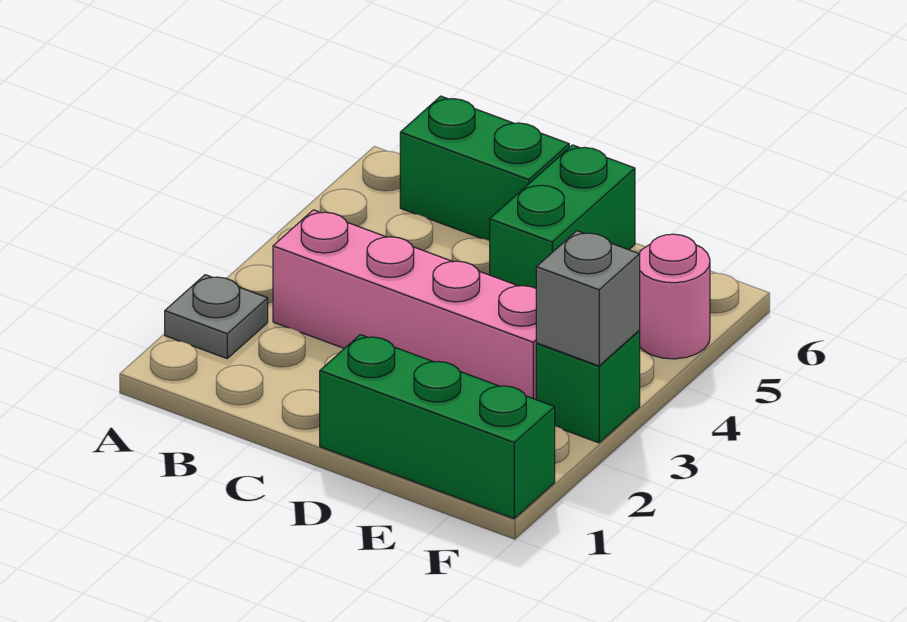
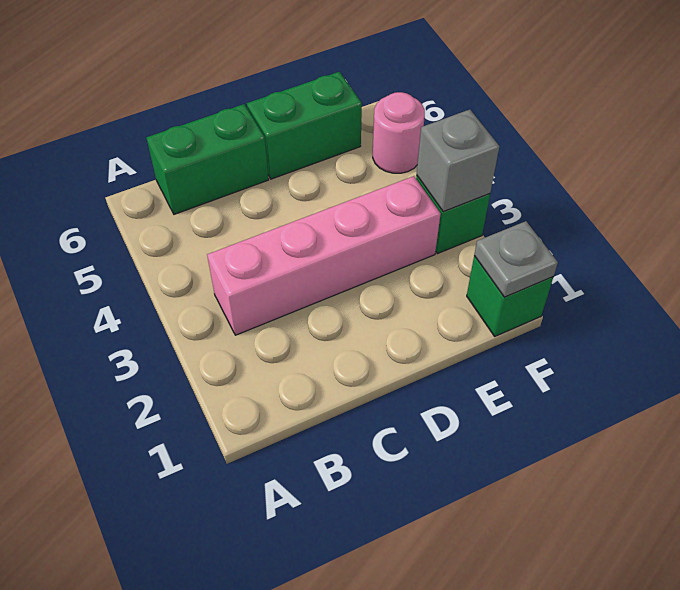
grey 1x1 plate [165,275,268,358] -> grey 1x1 plate moved to [474,221,558,297]
green 1x3 brick [320,335,555,519] -> green 1x1 brick [467,256,553,336]
green 1x2 brick [490,145,635,288] -> green 1x2 brick turned to [247,72,362,179]

